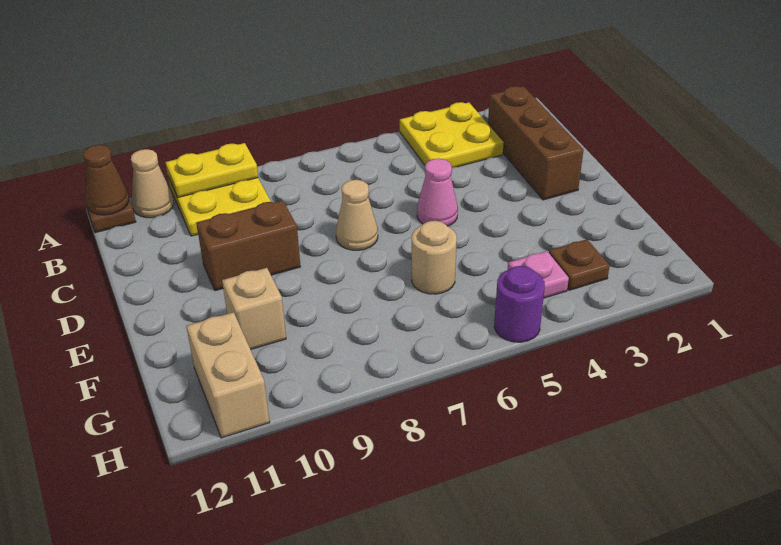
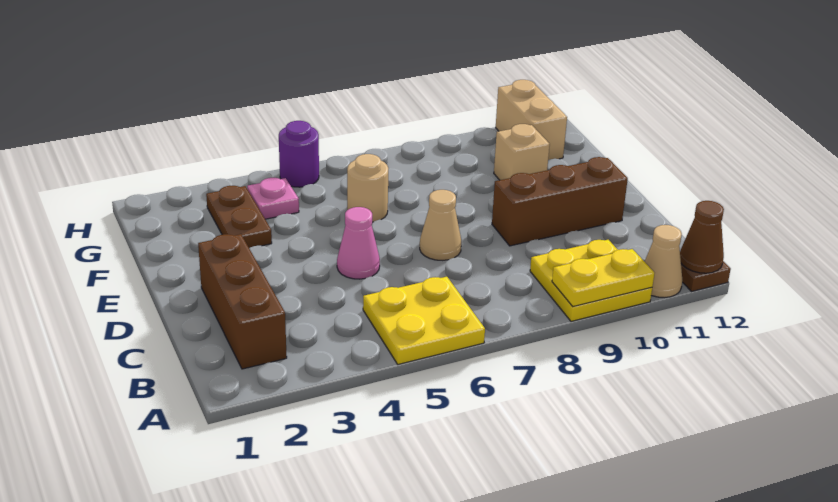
yellow 2x2 plate [400,102,504,168] -> yellow 2x2 plate moved to [363,277,485,364]
brown 1x2 brick [196,200,301,291] -> brown 1x3 brick [492,157,628,246]
brown 1x1 plate [549,239,610,290] -> brown 1x2 plate [206,185,272,248]

